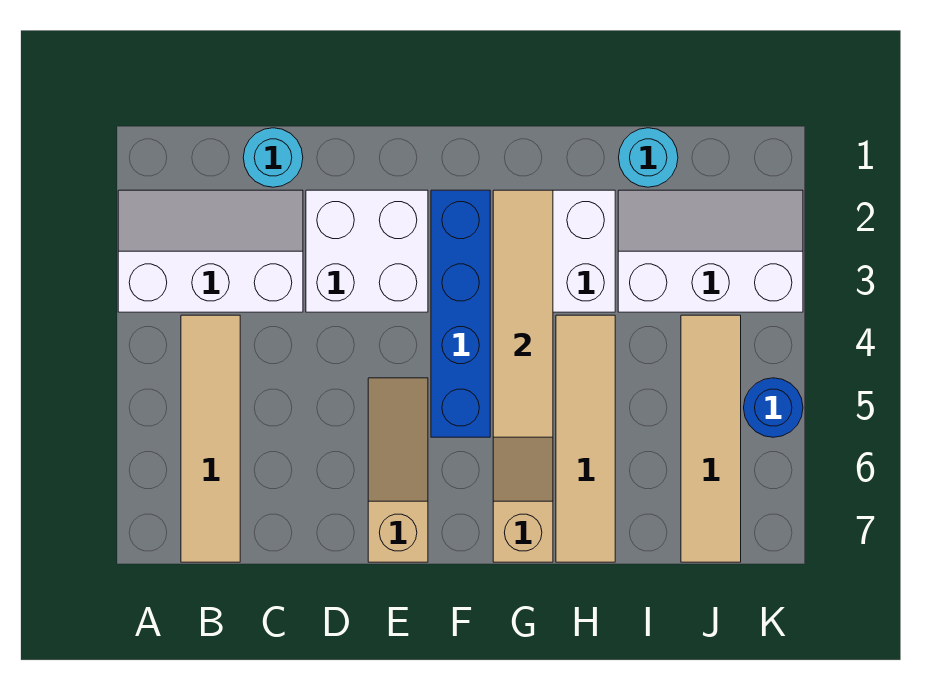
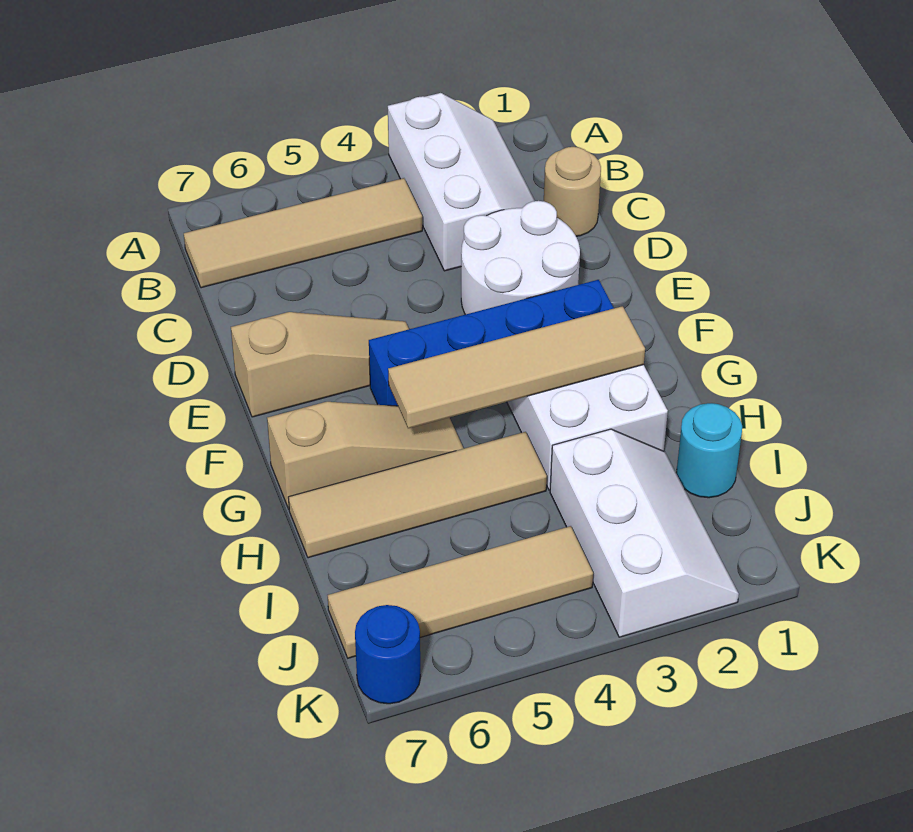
cyan 1x1 round brick [243,128,303,187] -> tan 1x1 round brick [544,147,601,236]
white 2x2 brick [306,190,428,312] -> white 2x2 round brick [461,201,580,315]
blue 1x1 round brick [744,378,803,437] -> blue 1x1 round brick moved to [355,605,421,704]

